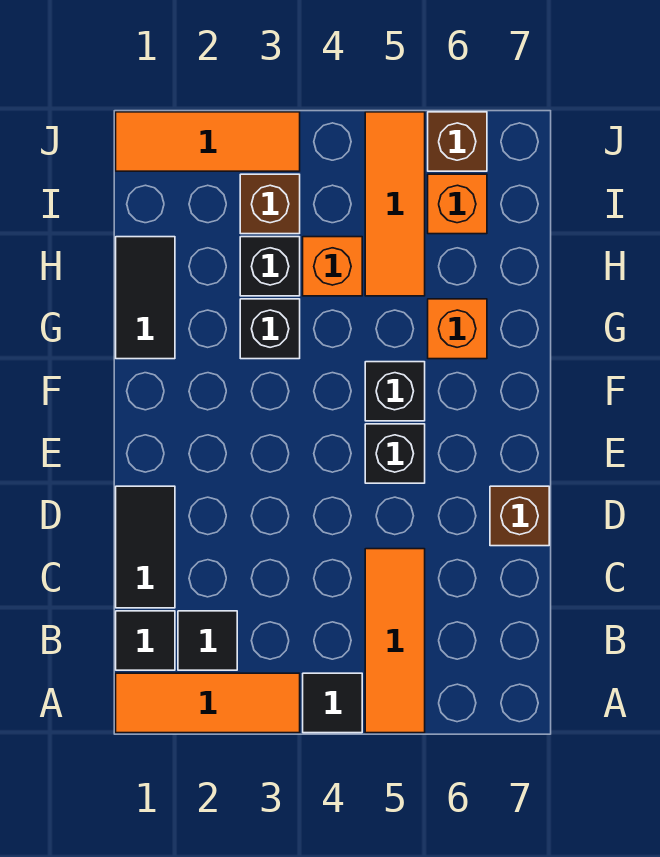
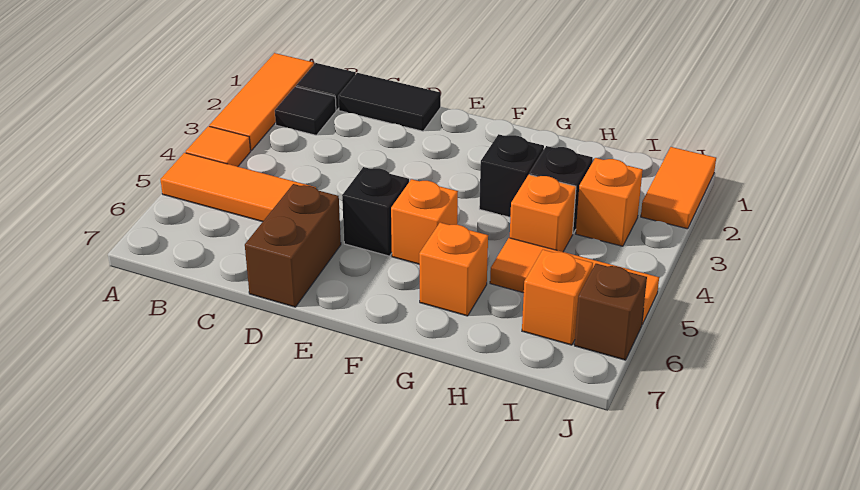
black 1x1 tile [303,673,362,733] -> orange 1x1 tile [185,126,251,167]
brown 1x1 brick [490,486,549,546] -> brown 1x2 brick [245,184,341,307]
black 1x1 brick [365,362,425,421] -> orange 1x1 brick [391,179,458,264]
black 1x2 tile [116,237,175,359] -> none
brown 1x1 brick [240,174,300,234] -> orange 1x1 brick [576,158,643,246]
orange 1x3 tile [116,112,300,171] -> orange 1x2 tile [641,147,716,229]

